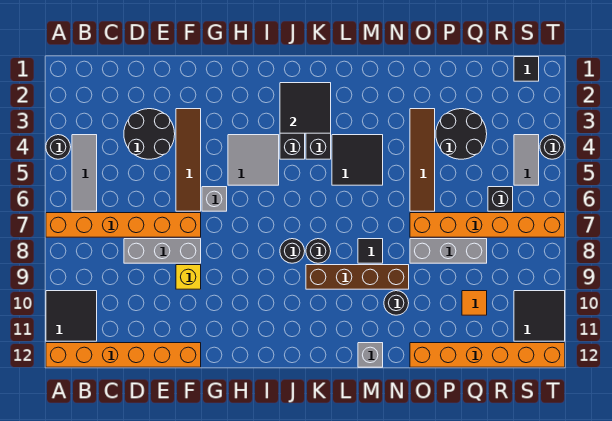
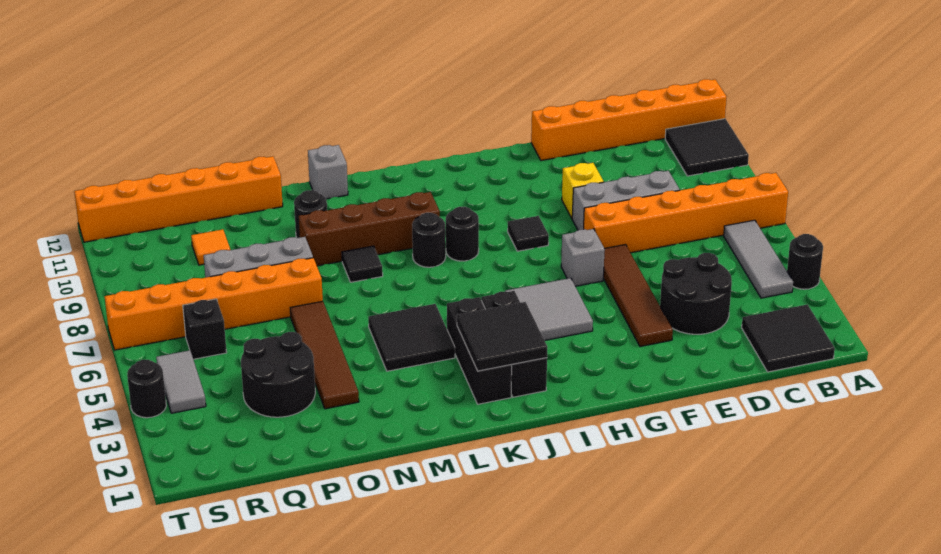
black 1x1 tile [514,57,539,81] -> black 1x1 tile moved to [508,216,549,251]
black 2x2 tile [514,291,565,341] -> black 2x2 tile moved to [742,305,835,372]

